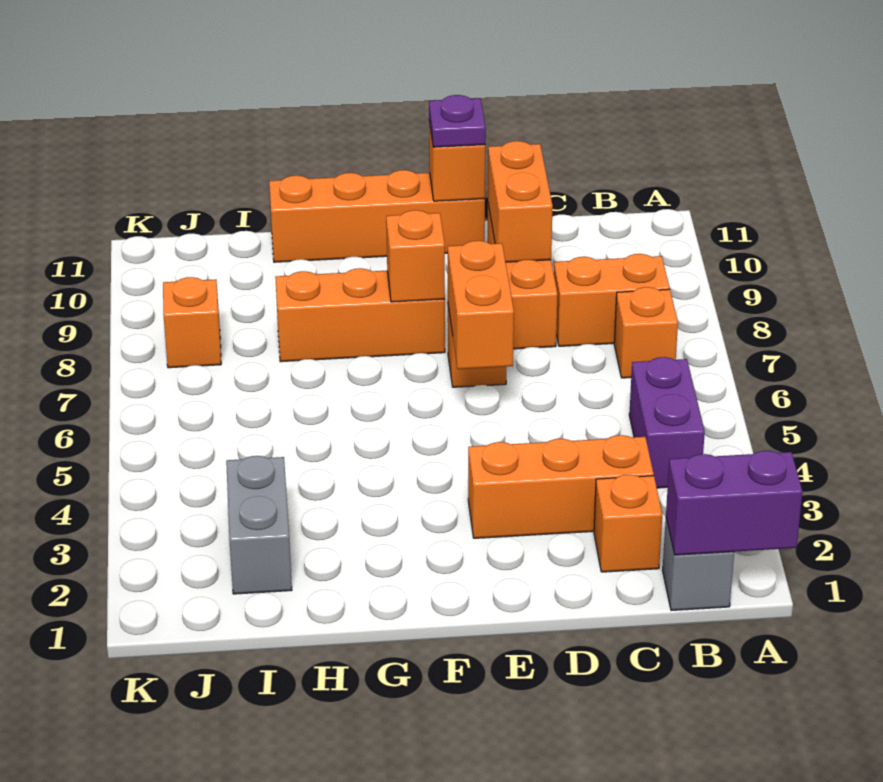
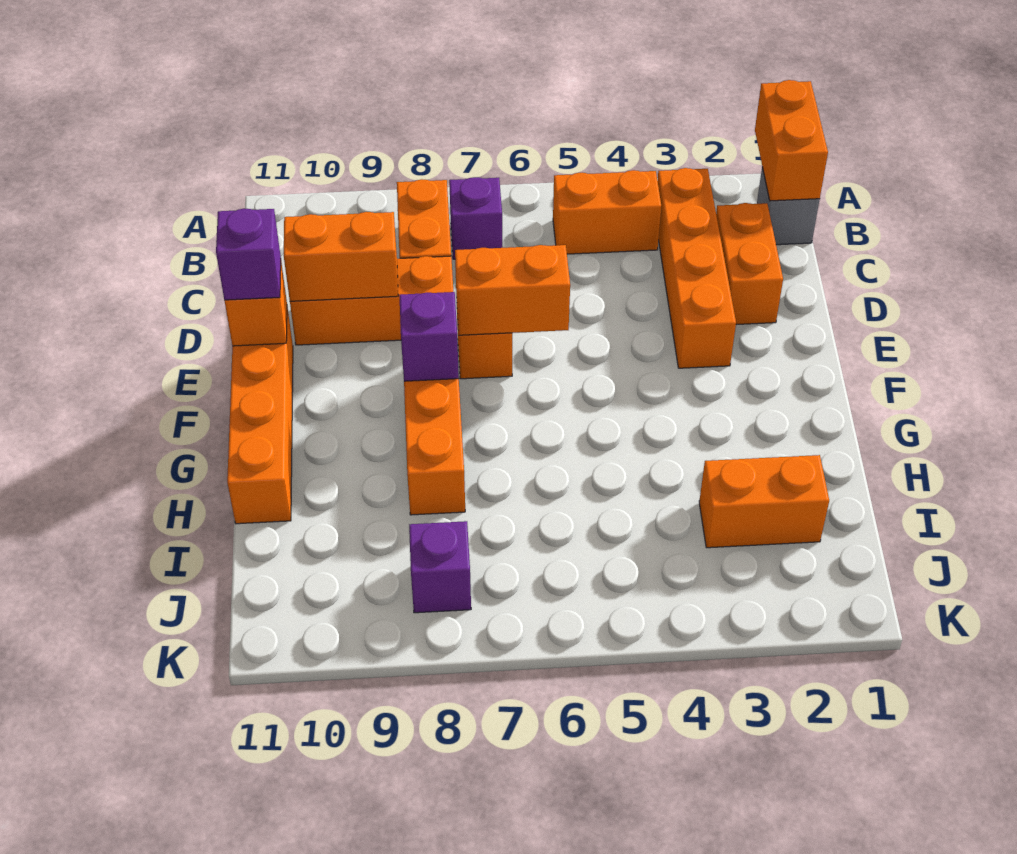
purple 1x2 brick [666,451,802,555] -> orange 1x2 brick [755,80,828,201]
purple 1x2 brick [629,357,705,488] -> orange 1x2 brick [553,170,661,254]
orange 1x1 brick [614,287,678,378] -> purple 1x1 brick [449,177,502,259]
orange 1x1 brick [594,475,662,572] -> orange 1x2 brick [716,203,783,325]
orange 1x3 brick [468,435,654,538] -> orange 1x4 brick [658,168,736,368]
purple 1x1 plate [429,95,486,147] -> purple 1x1 brick [216,209,281,300]
orange 1x1 brick [386,210,445,302] -> purple 1x1 brick [399,292,459,381]
grey 1x2 brick [226,456,292,594] -> orange 1x2 brick [699,455,829,548]
orange 1x1 brick [163,277,221,368] -> purple 1x1 brick [409,521,471,613]

